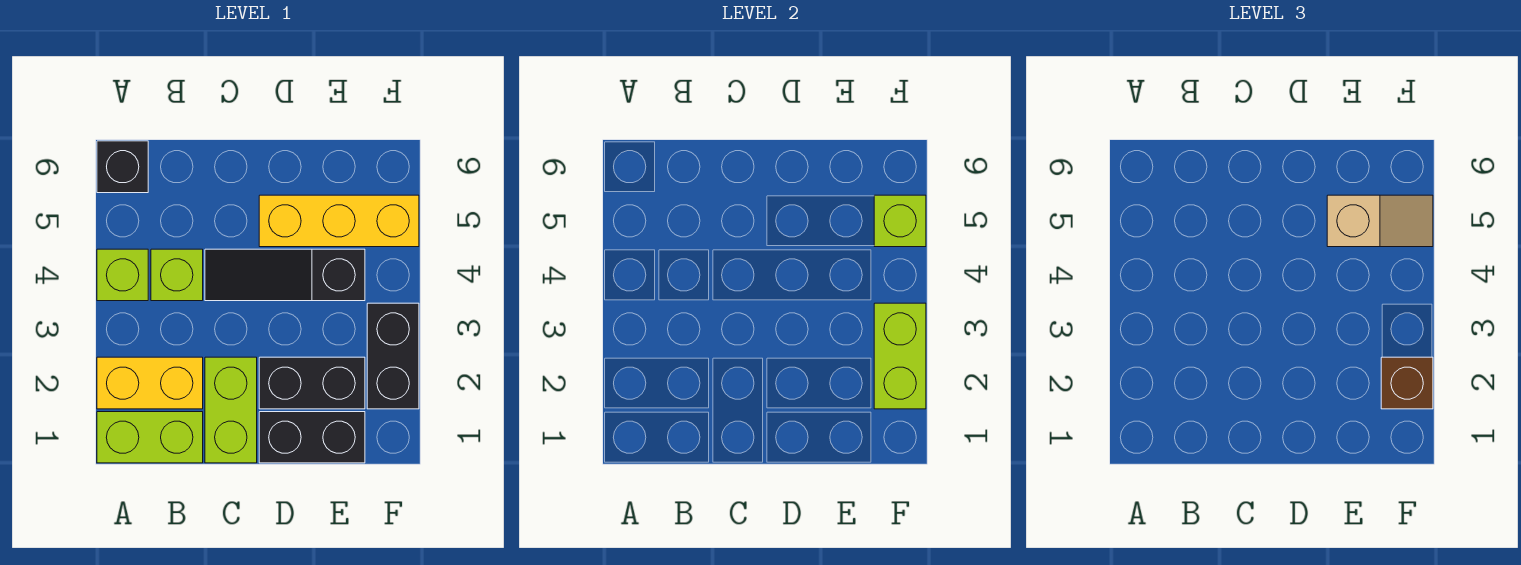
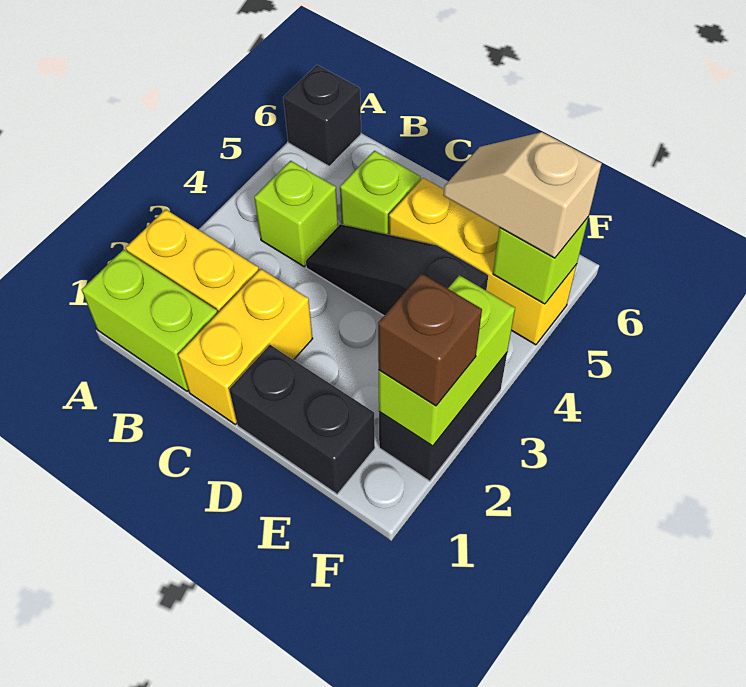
lime 1x1 brick [97,249,148,301] -> lime 1x1 brick moved to [340,151,421,235]
lime 1x2 brick [205,357,257,463] -> yellow 1x2 brick [178,269,313,424]
black 1x2 brick [259,357,365,409] -> none
tan 1x2 slope [1327,195,1433,247] -> tan 1x2 slope turned to [443,132,602,258]

